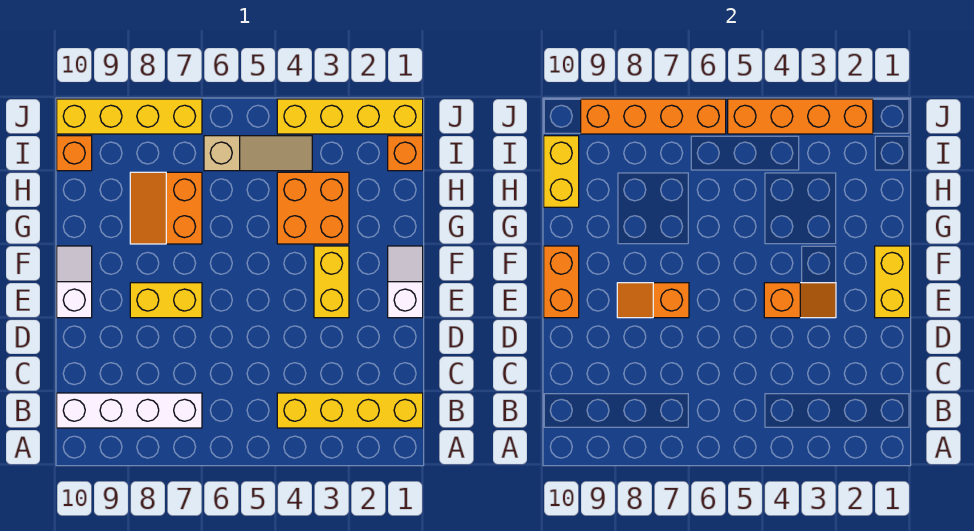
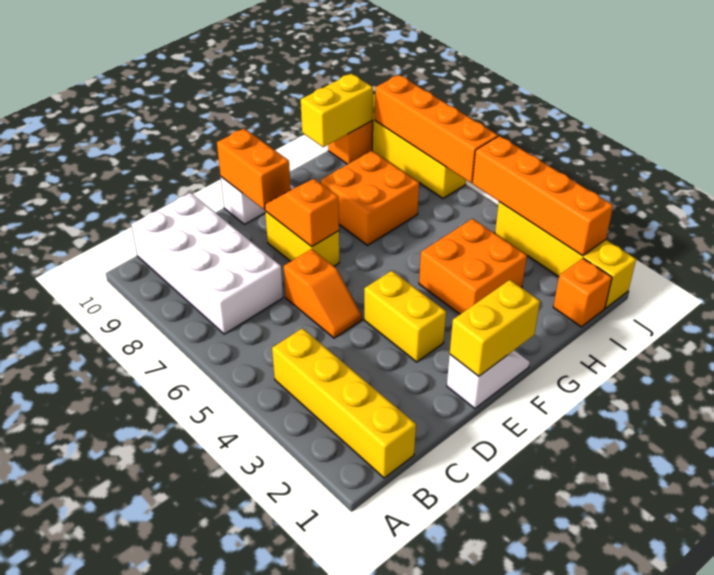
white 1x4 brick [57,393,202,428] -> white 2x4 brick [131,193,283,334]
yellow 1x2 brick [314,246,349,318] -> yellow 1x2 brick turned to [364,271,446,362]
orange 1x2 slope [764,283,836,318] -> orange 1x2 slope moved to [284,249,362,338]
orange 1x2 brick [544,246,579,318] -> orange 1x2 brick turned to [217,128,291,210]
orange 2x2 slope [130,172,202,244] -> orange 2x2 brick [321,151,419,245]
tan 1x3 slope [204,136,312,171] -> none

